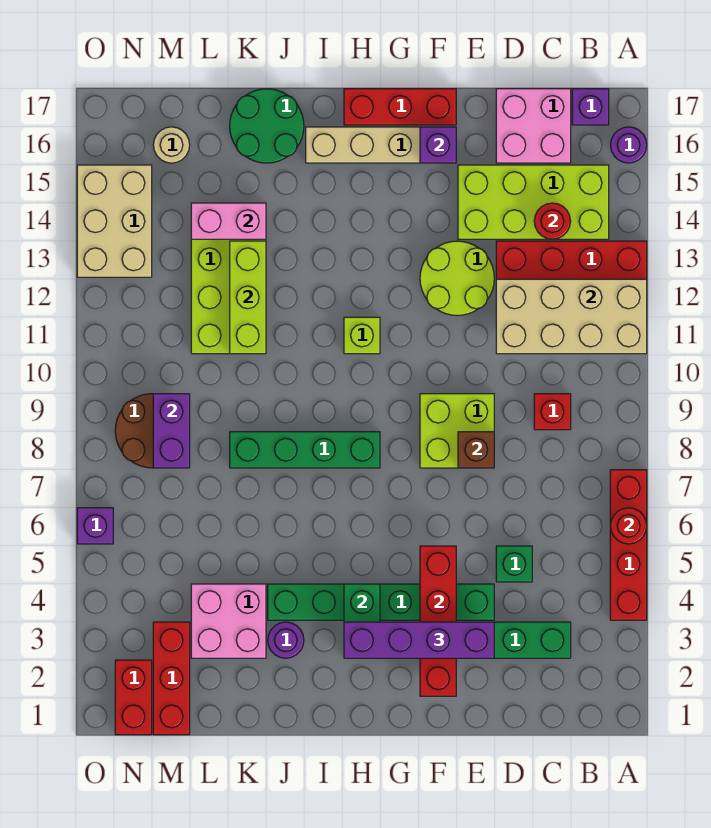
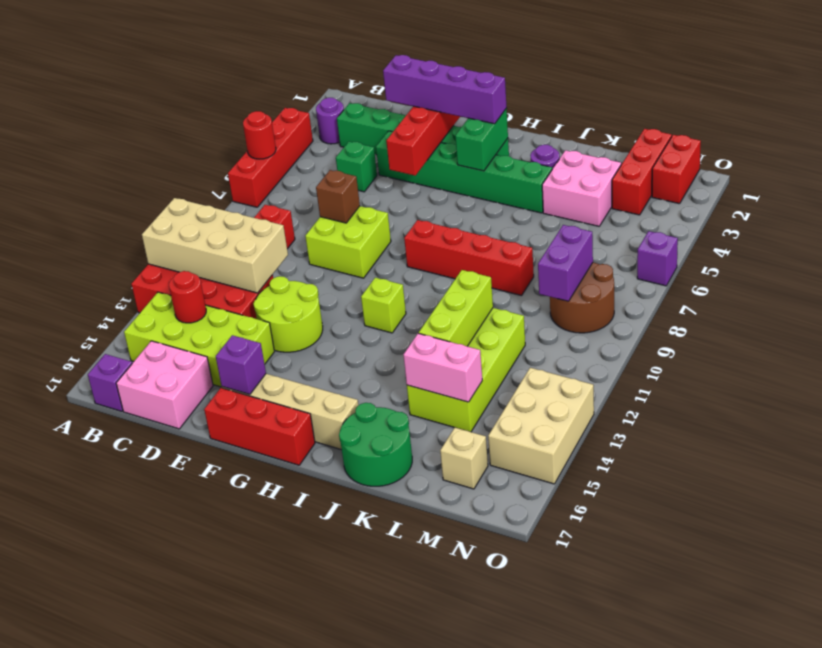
purple 1x1 round brick [611,127,647,163] -> purple 1x1 round brick moved to [316,98,344,144]
green 1x4 brick [230,432,380,468] -> red 1x4 brick [404,220,534,296]
tan 1x1 round brick [153,127,190,163] -> tan 1x1 brick [440,428,488,489]

